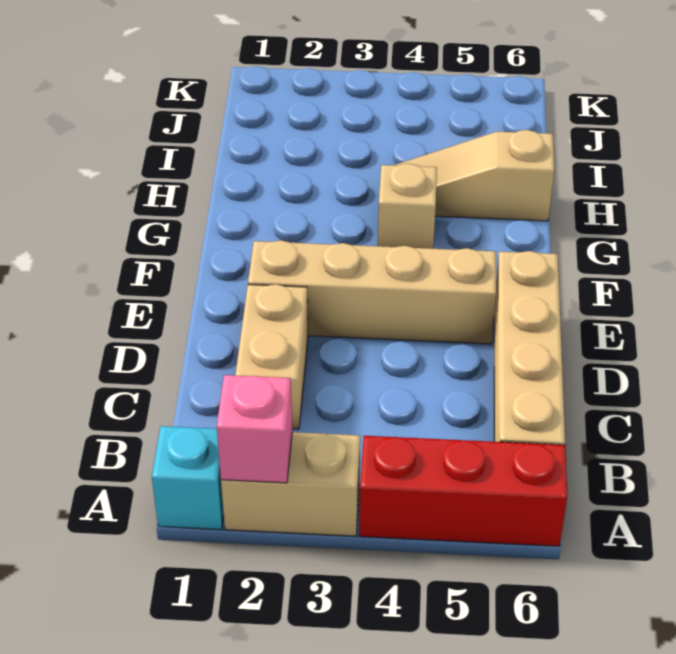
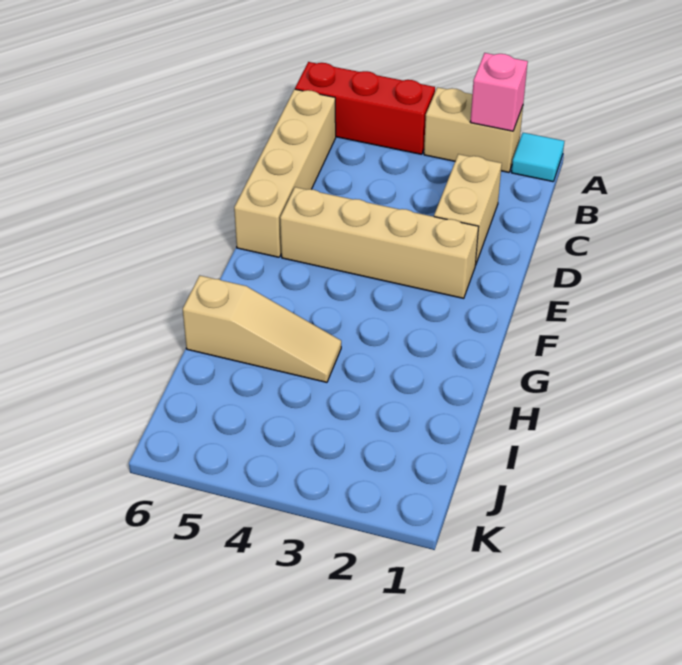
cyan 1x1 brick [152,426,224,530] -> cyan 1x1 tile [511,133,564,182]
tan 1x1 brick [378,164,437,249] -> none

